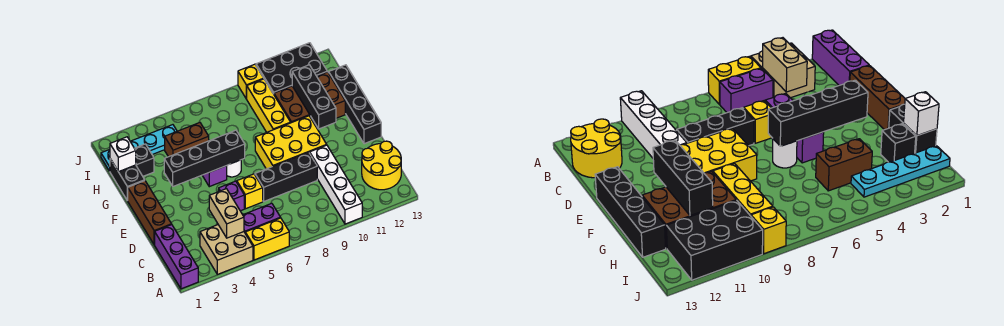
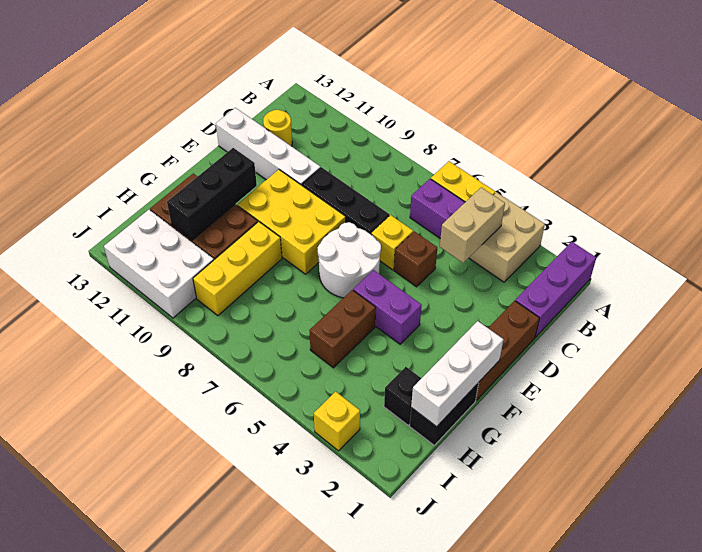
white 1x4 brick [310,145,362,224] -> white 1x4 brick turned to [216,108,321,185]
yellow 2x2 round brick [362,141,401,190] -> yellow 1x1 round brick [263,110,292,146]
purple 1x1 brick [219,181,244,211] -> brown 1x1 brick [394,231,437,287]
black 1x4 brick [329,65,381,144] -> none
black 1x4 brick [164,130,245,186] -> none
purple 1x1 brick [202,166,227,187] -> purple 1x2 brick [353,270,422,344]
white 1x1 round brick [227,160,241,177] -> white 2x2 round brick [317,222,381,298]
white 1x1 brick [110,137,136,172] -> white 1x3 brick [411,321,504,427]
brown 1x2 brick [165,123,209,157] -> brown 1x2 brick turned to [309,290,376,368]
cyan 1x4 plate [101,125,177,171] -> none
black 2x3 brick [256,43,327,94] -> white 2x3 brick [104,210,214,318]
yellow 1x1 brick [238,64,264,99] -> yellow 1x1 brick moved to [314,391,360,451]

